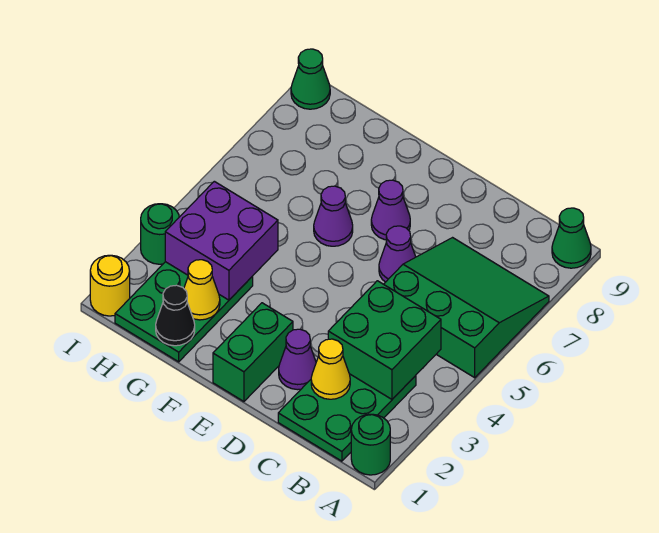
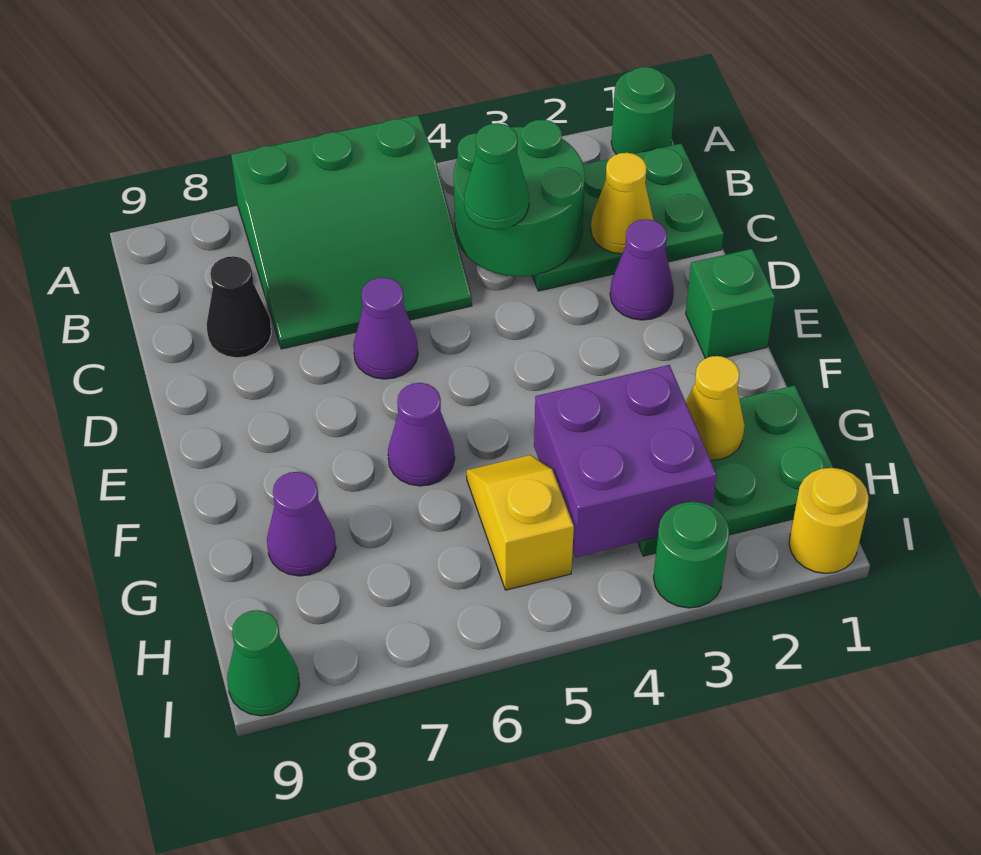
green 3x3 slope [384,238,549,378] -> green 3x3 slope turned to [231,115,472,349]
green 1x1 cone [552,208,591,268] -> green 1x1 cone moved to [464,123,529,229]
green 2x2 brick [328,281,441,399] -> green 2x2 round brick [454,120,585,276]
green 1x2 brick [213,303,293,401] -> green 1x1 brick [686,249,775,358]
purple 1x1 cone [371,180,410,240] -> purple 1x1 cone moved to [267,472,336,576]
black 1x1 cone [156,285,195,346] -> black 1x1 cone moved to [207,256,271,358]
none -> yellow 1x2 slope [466,455,574,590]

